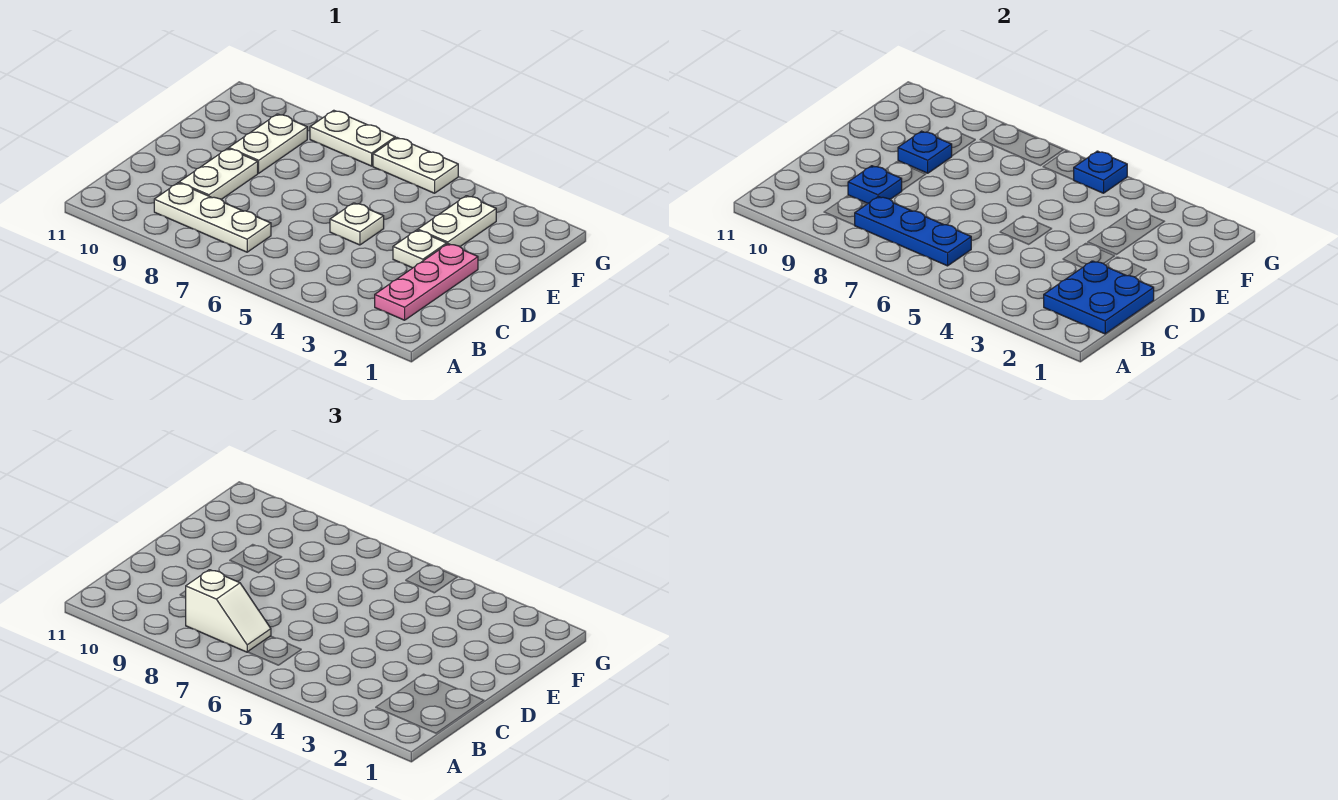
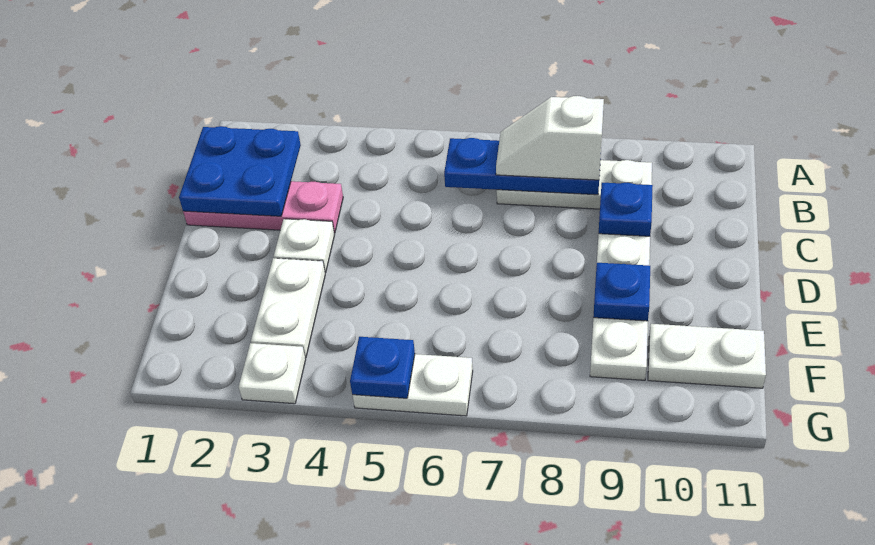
pink 1x3 plate [375,244,478,320] -> pink 1x3 plate turned to [183,181,343,233]
white 1x1 plate [330,203,384,245] -> white 1x1 plate moved to [239,343,306,404]
white 1x2 plate [310,110,395,166] -> white 1x2 plate moved to [648,324,766,388]

